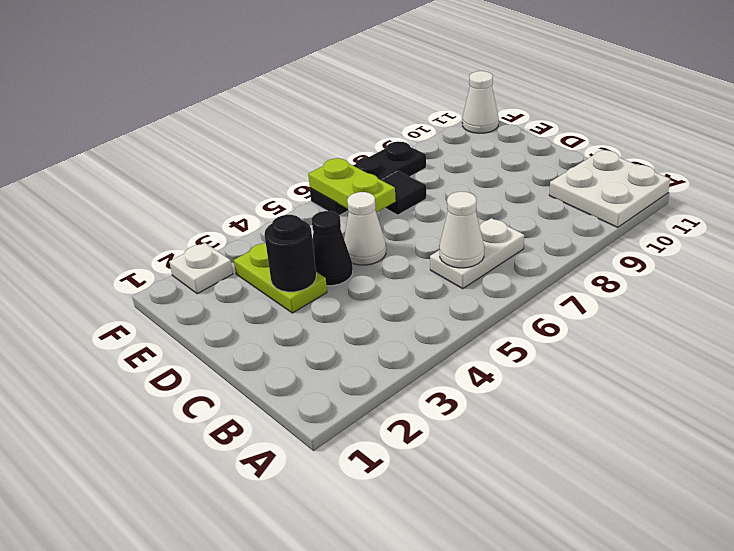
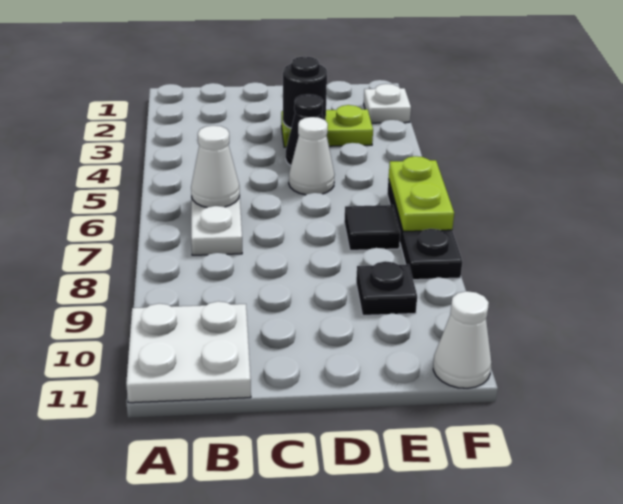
lime 1x2 plate [308,158,396,212] -> lime 1x2 plate turned to [389,156,454,232]
none -> black 1x1 plate [356,261,417,315]

